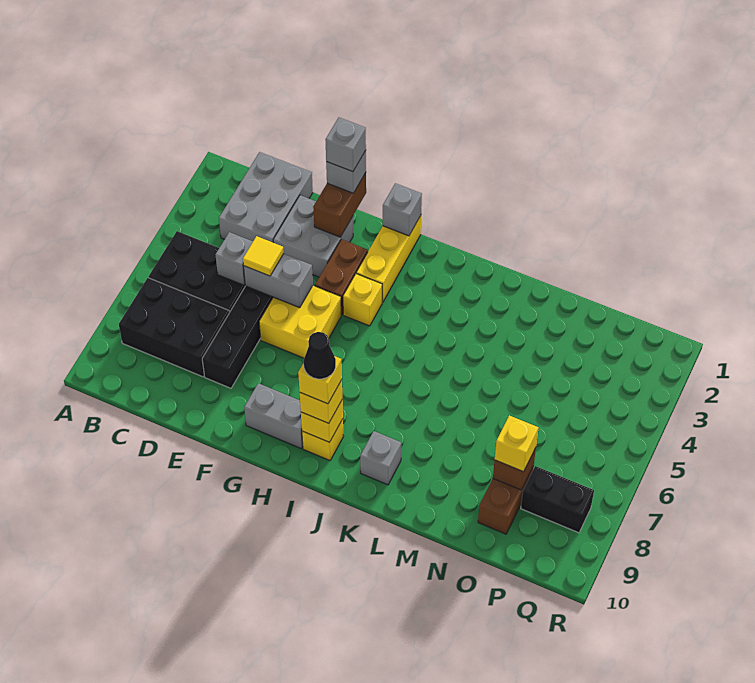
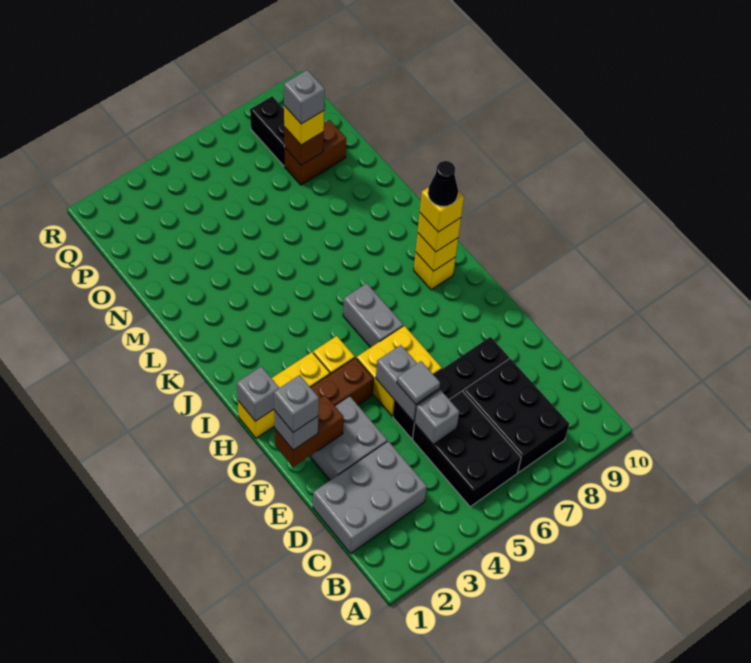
yellow 1x1 tile [243,236,284,276] -> grey 1x1 tile [397,361,440,404]
grey 1x2 brick [244,383,303,449] -> grey 1x2 brick moved to [343,283,403,348]
grey 1x1 brick [360,431,401,485] -> grey 1x1 brick moved to [284,70,325,124]

